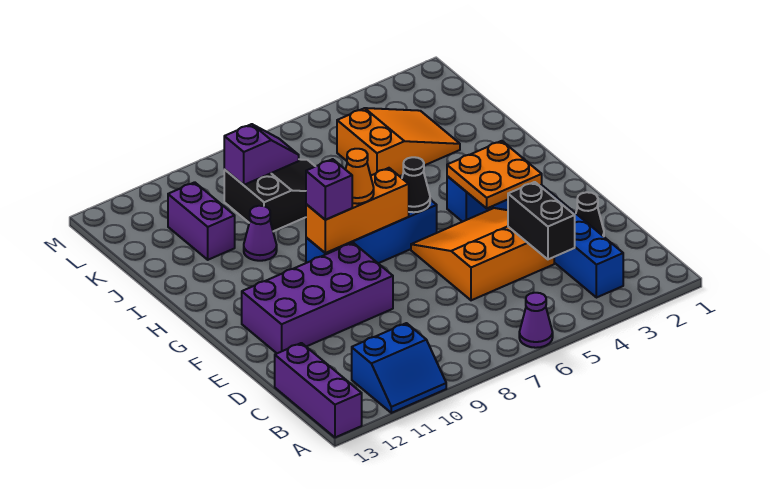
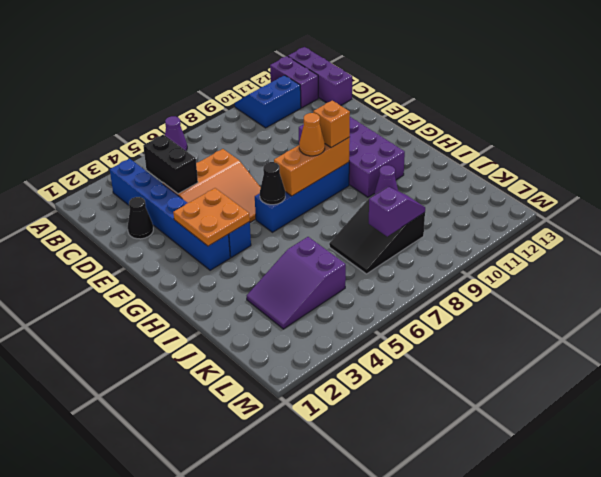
purple 2x4 brick [242,243,393,353] -> purple 2x4 brick turned to [299,117,405,197]
purple 1x1 brick [306,159,352,220] -> orange 1x1 brick [313,101,350,148]
orange 2x3 slope [337,108,460,176] -> purple 2x3 slope [247,237,346,329]
purple 1x2 brick [168,182,235,260] -> purple 1x2 brick moved to [270,56,318,108]
purple 1x2 slope [224,124,299,185] -> purple 1x2 slope turned to [369,187,425,236]

